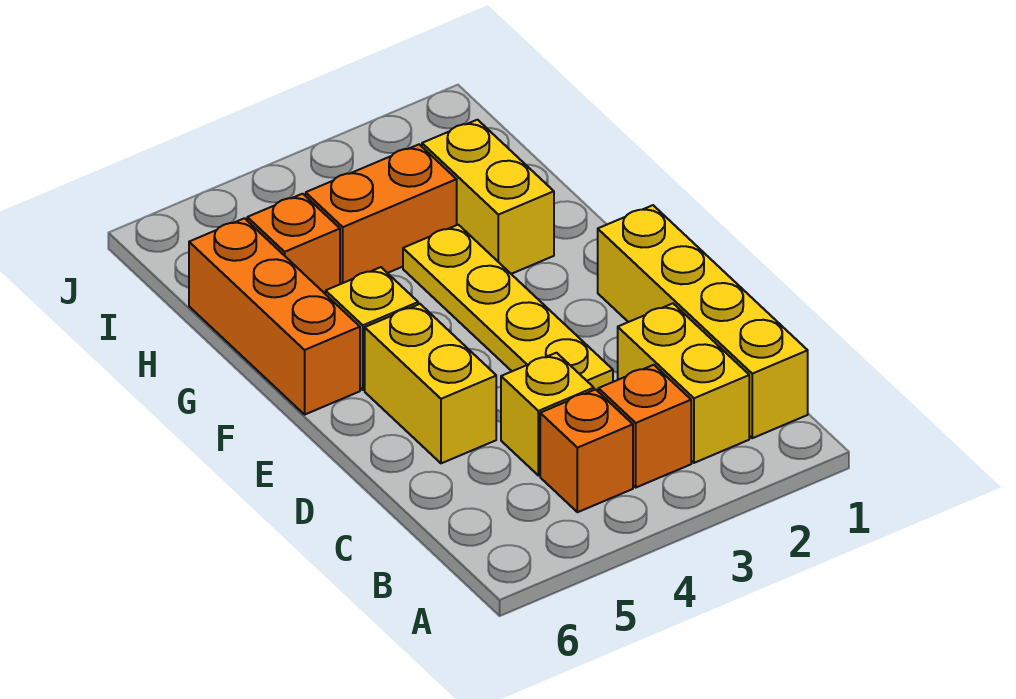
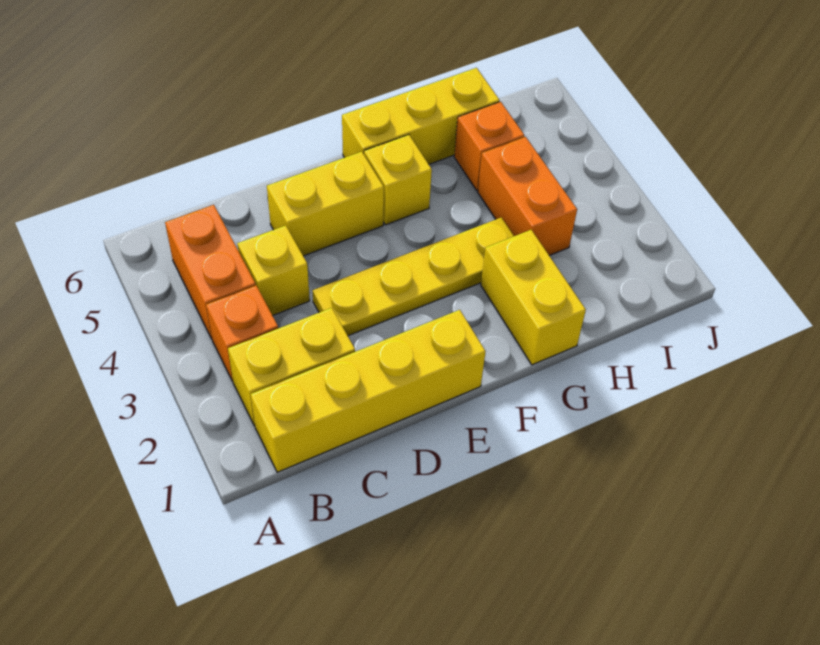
orange 1x1 brick [540,389,633,512] -> orange 1x2 brick [165,205,256,339]
orange 1x3 brick [189,218,360,414] -> yellow 1x3 brick [342,68,500,164]
yellow 1x2 brick [422,120,554,274] -> yellow 1x2 brick turned to [481,230,586,365]

